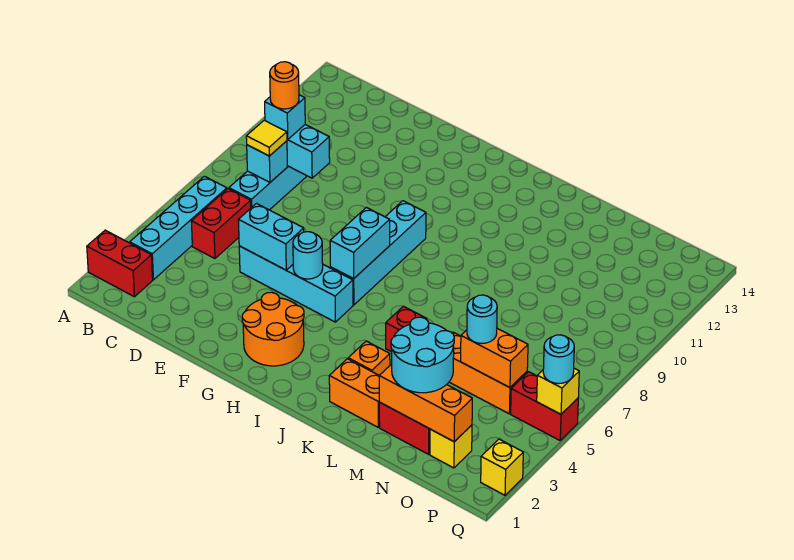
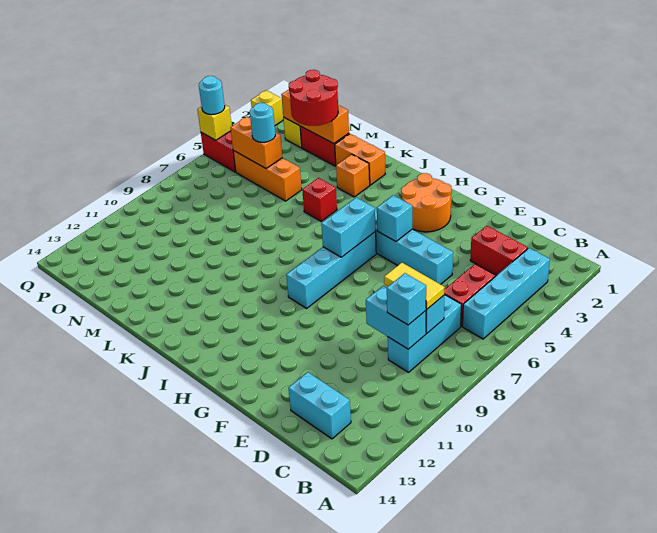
red 1x2 brick [87,230,153,297] -> red 1x2 brick moved to [470,226,528,275]
yellow 1x1 tile [246,120,287,156] -> yellow 1x2 tile [384,263,445,309]
orange 1x1 round brick [270,62,299,109] -> none
cyan 1x2 brick [238,204,304,270] -> cyan 1x2 brick moved to [289,372,351,439]
cyan 1x1 round brick [293,232,323,279] -> cyan 1x1 brick [377,195,412,242]
cyan 2x2 round brick [391,317,454,393] -> red 2x2 round brick [289,70,338,126]

